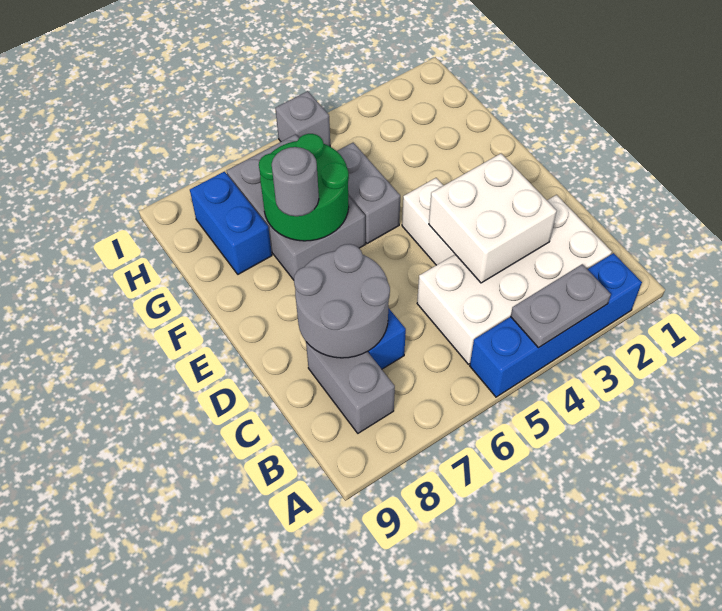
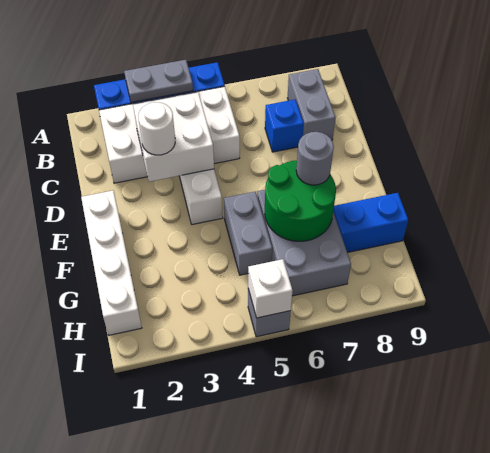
grey 2x2 round brick [294,244,390,358] -> none
none -> white 1x1 round brick [138,102,175,155]
none -> white 1x4 brick [81,191,142,335]
blue 1x2 brick [190,171,272,274] -> blue 1x2 brick turned to [333,193,408,253]
none -> white 1x1 brick [248,259,293,318]

